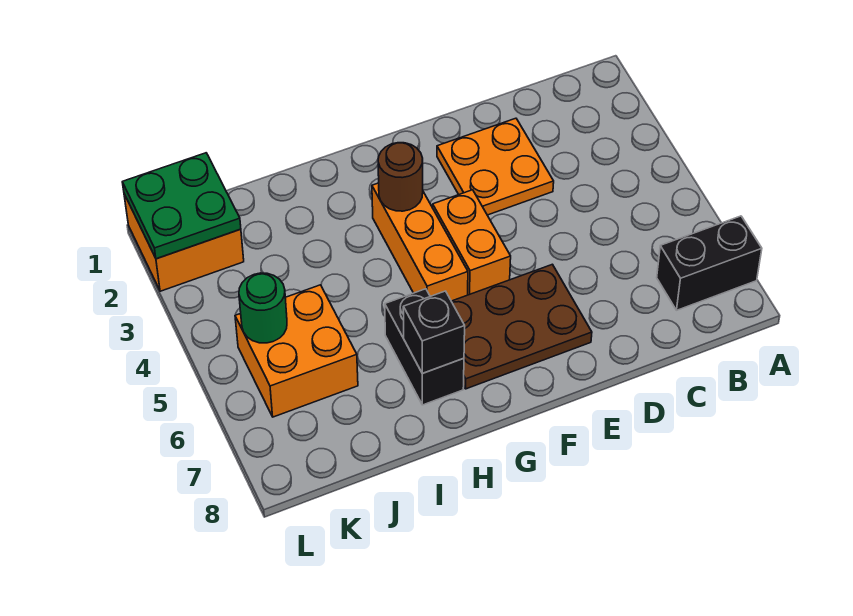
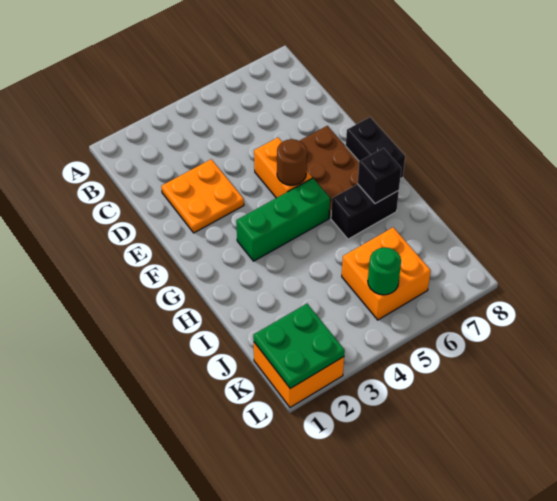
black 1x2 brick [657,216,762,310] -> black 1x2 brick moved to [346,117,405,179]
orange 1x2 brick [433,190,511,295] -> orange 1x2 brick turned to [254,138,312,198]
orange 1x3 brick [372,183,468,301] -> green 1x3 brick [236,178,330,261]
brown 1x1 round brick [378,143,423,211] -> brown 1x1 round brick moved to [277,139,307,185]

